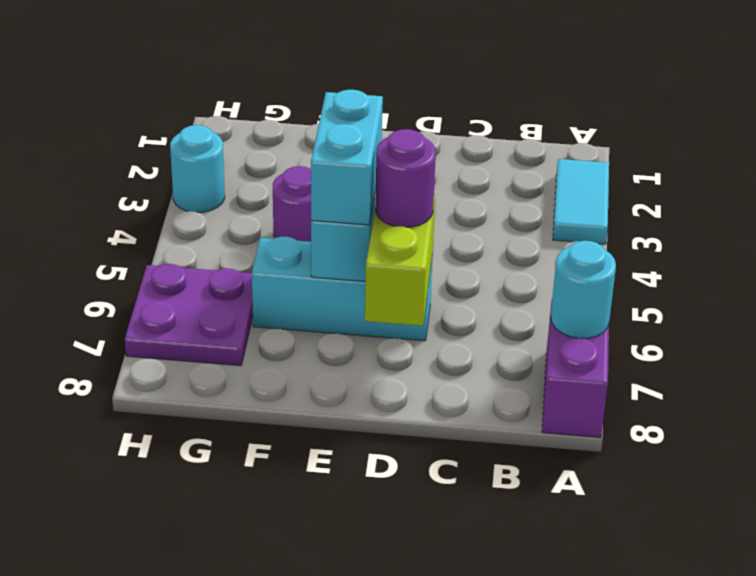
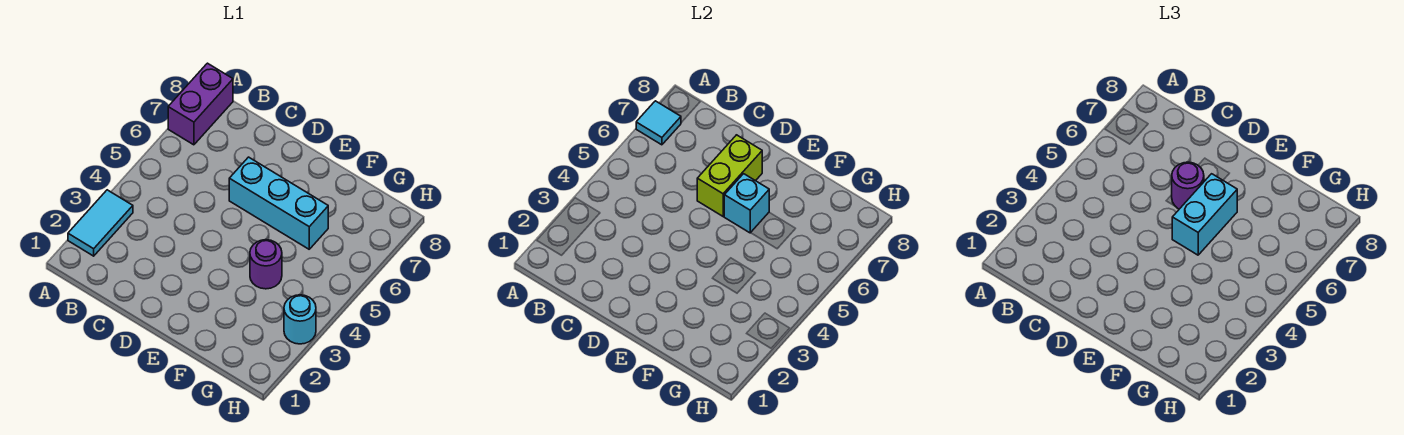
cyan 1x1 round brick [551,241,616,338] -> cyan 1x1 tile [636,101,681,145]
purple 2x2 plate [125,264,253,366] -> none

